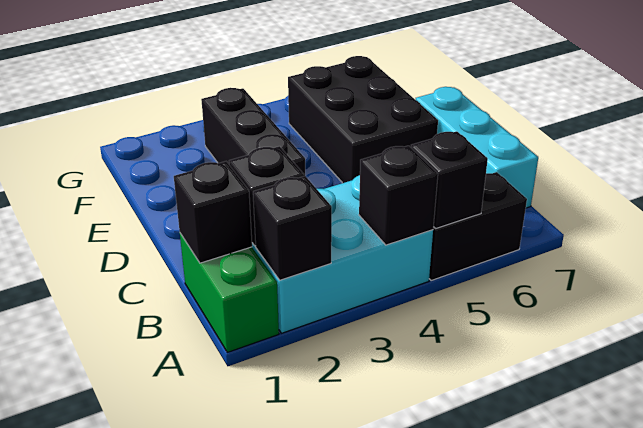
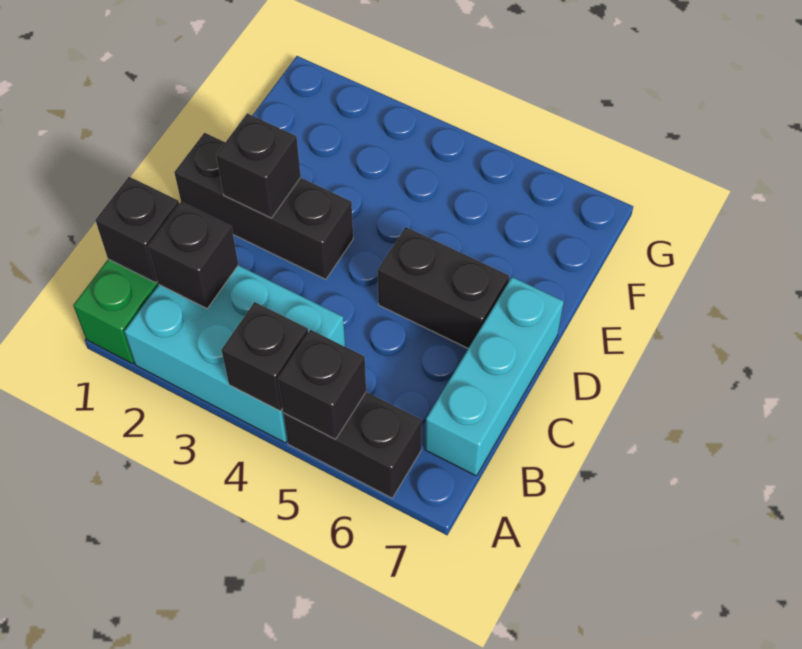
black 1x1 brick [253,176,332,280] -> black 1x1 brick moved to [216,113,301,218]
black 1x3 brick [201,88,305,176] -> black 1x3 brick turned to [174,133,353,279]
black 2x3 brick [288,56,438,183] -> black 1x2 brick [378,227,509,348]

